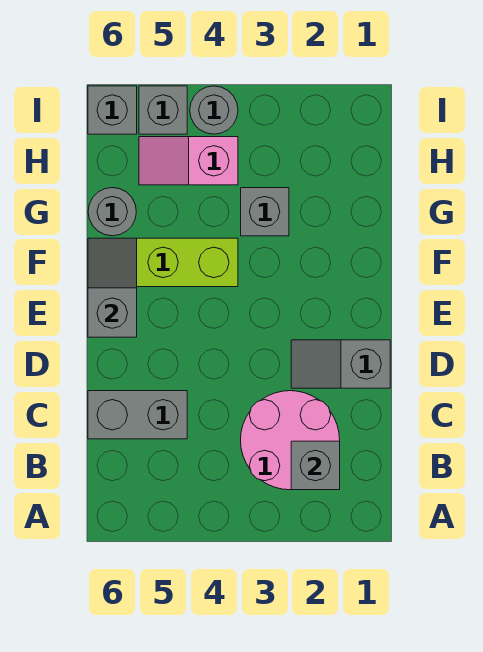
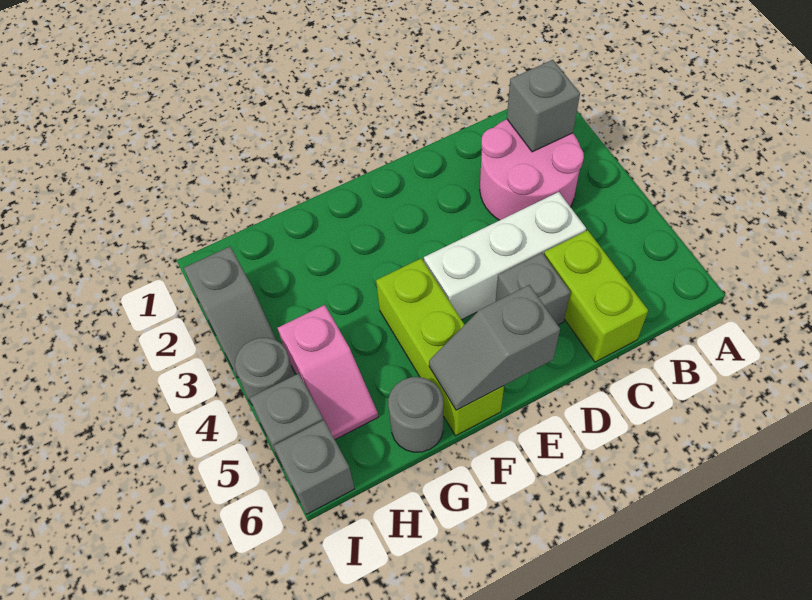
none -> white 1x3 brick [424,192,586,320]
grey 1x2 brick [88,391,187,439] -> lime 1x2 brick [544,230,648,362]
grey 1x2 slope [291,340,390,388] -> grey 1x2 slope moved to [184,247,277,378]
grey 1x1 brick [241,188,289,236] -> grey 1x1 brick moved to [496,253,570,325]

